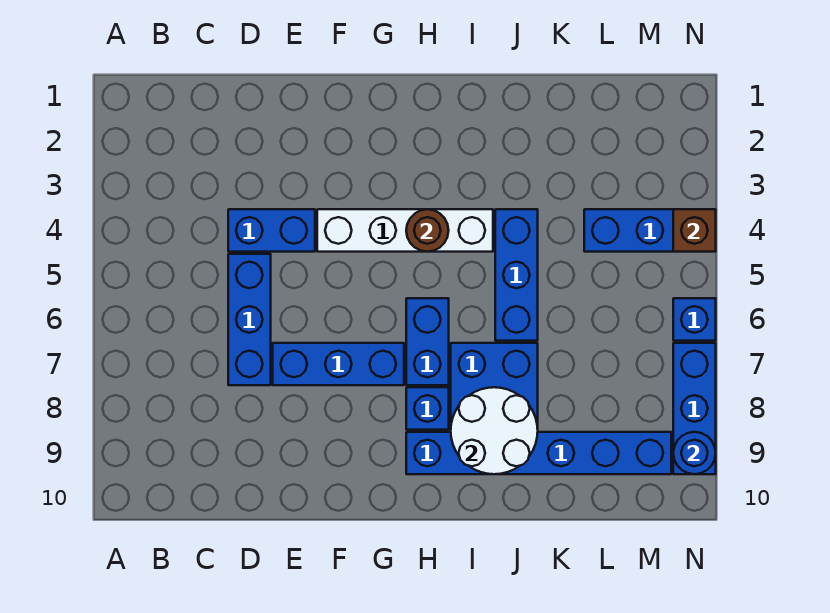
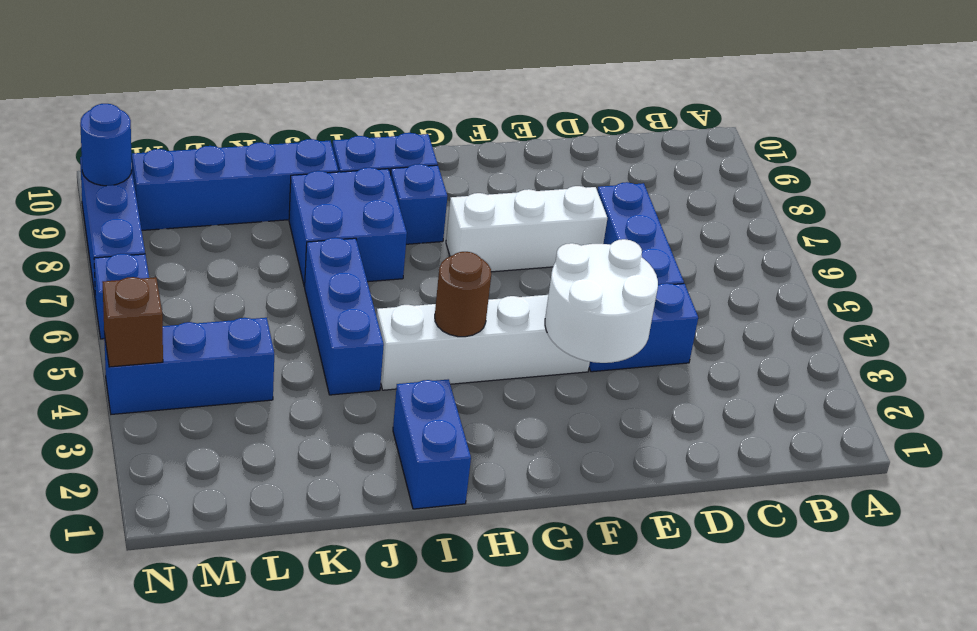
blue 1x3 brick [273,343,404,385] -> white 1x3 brick [446,186,607,272]
blue 1x2 brick [406,298,449,385] -> blue 1x2 brick moved to [393,379,471,509]
white 2x2 round brick [451,387,538,474] -> white 2x2 round brick moved to [545,239,658,363]

